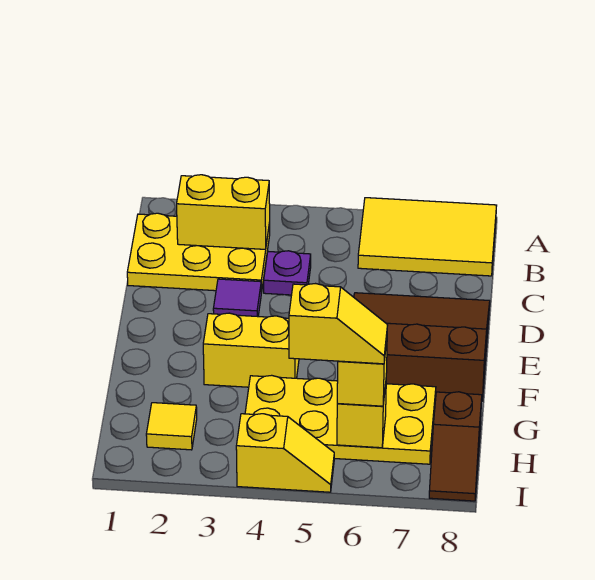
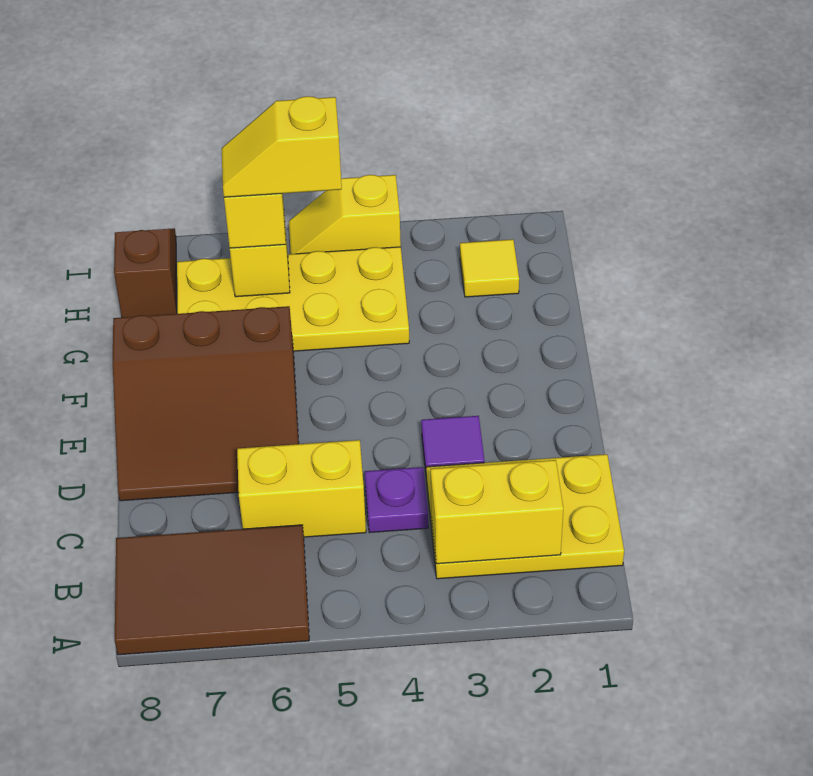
yellow 2x3 tile [358,198,497,276] -> brown 2x3 tile [115,525,309,655]
yellow 1x2 brick [203,313,299,387] -> yellow 1x2 brick moved to [237,440,366,537]

